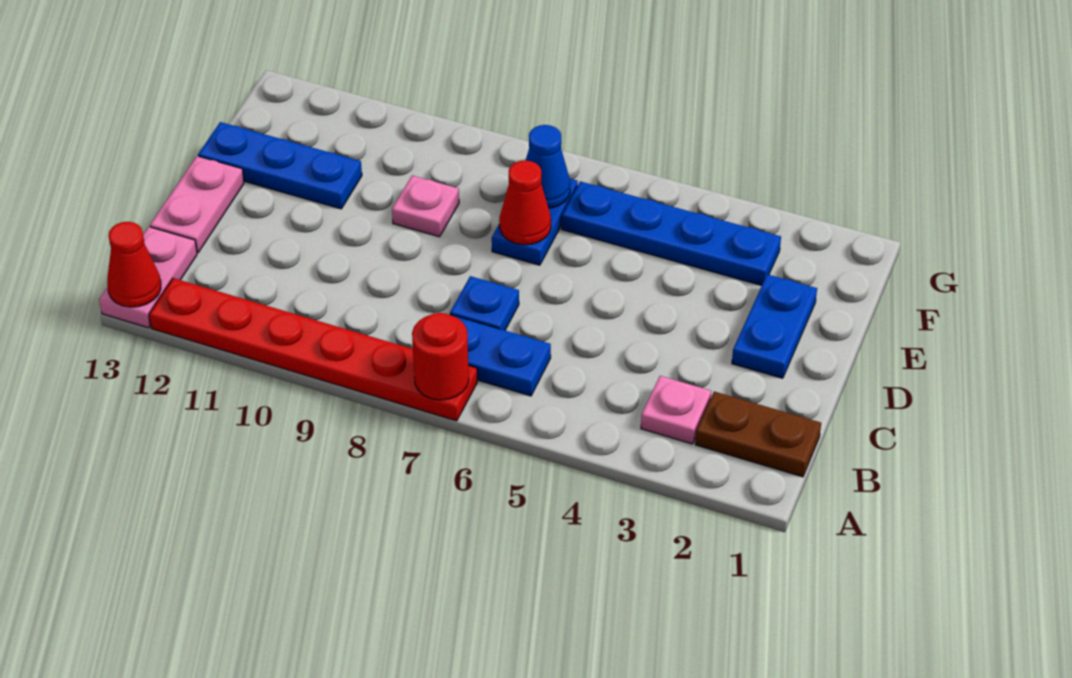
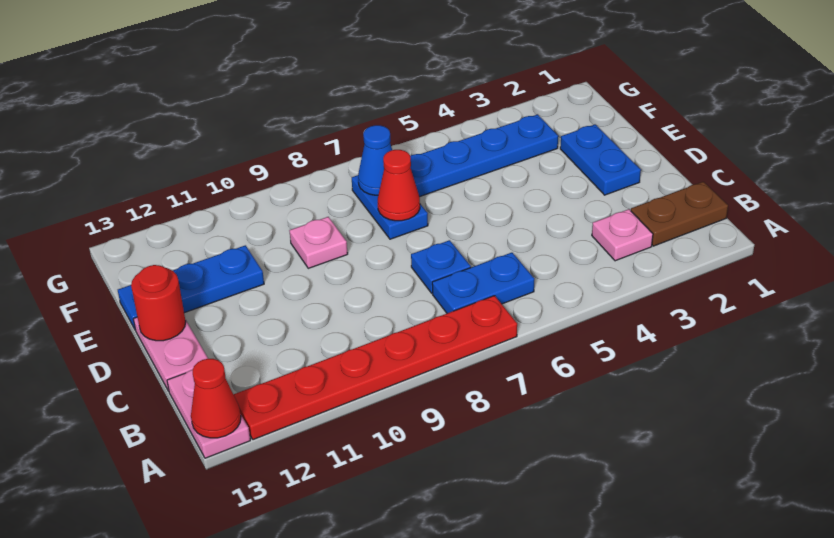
red 1x1 round brick [412,313,469,400] -> red 1x1 round brick moved to [131,265,186,341]

